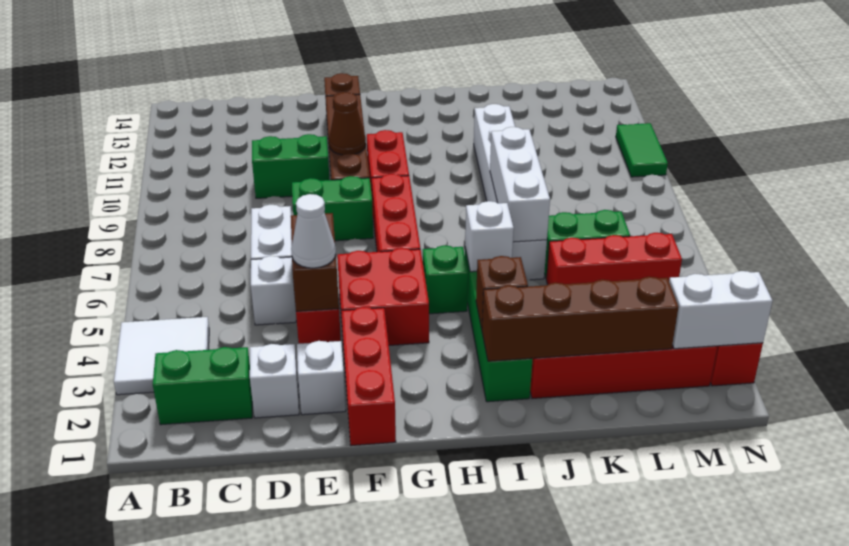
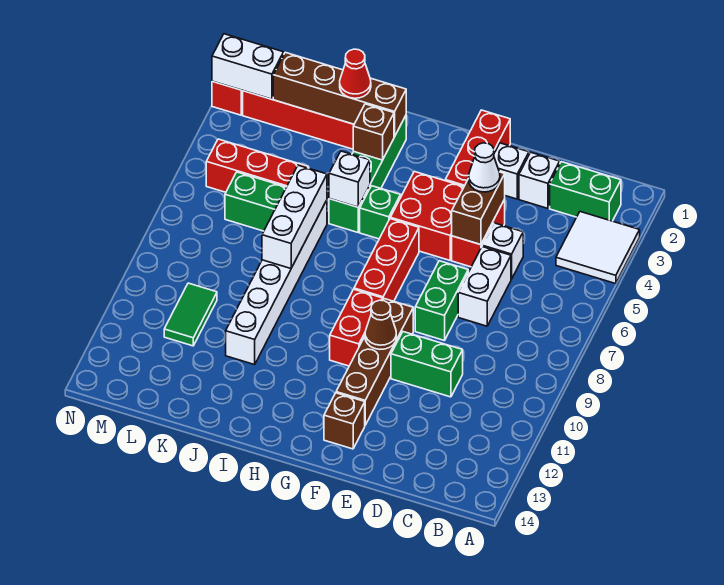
green 1x2 brick [292,176,373,241] -> green 1x2 brick turned to [415,261,468,341]
none -> red 1x1 cone [340,49,371,98]
green 1x2 tile [616,123,668,177] -> green 1x2 tile moved to [164,283,217,346]

